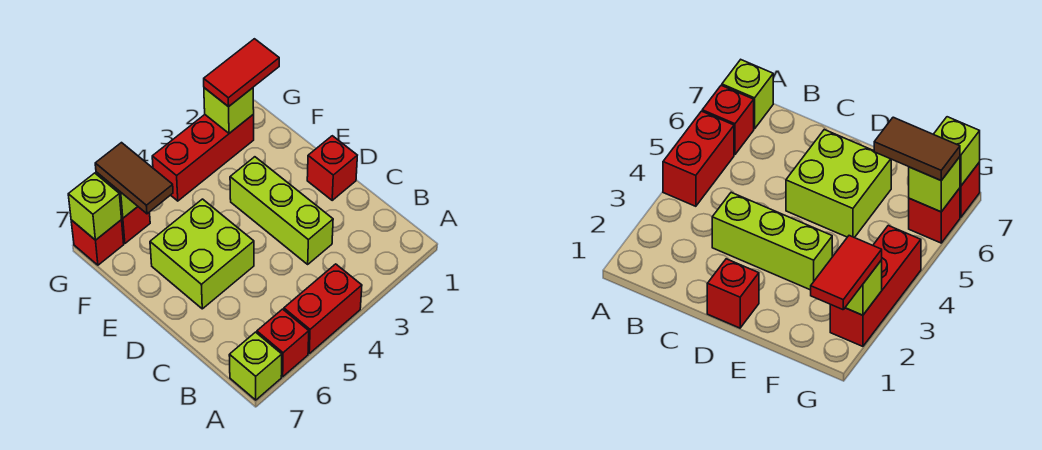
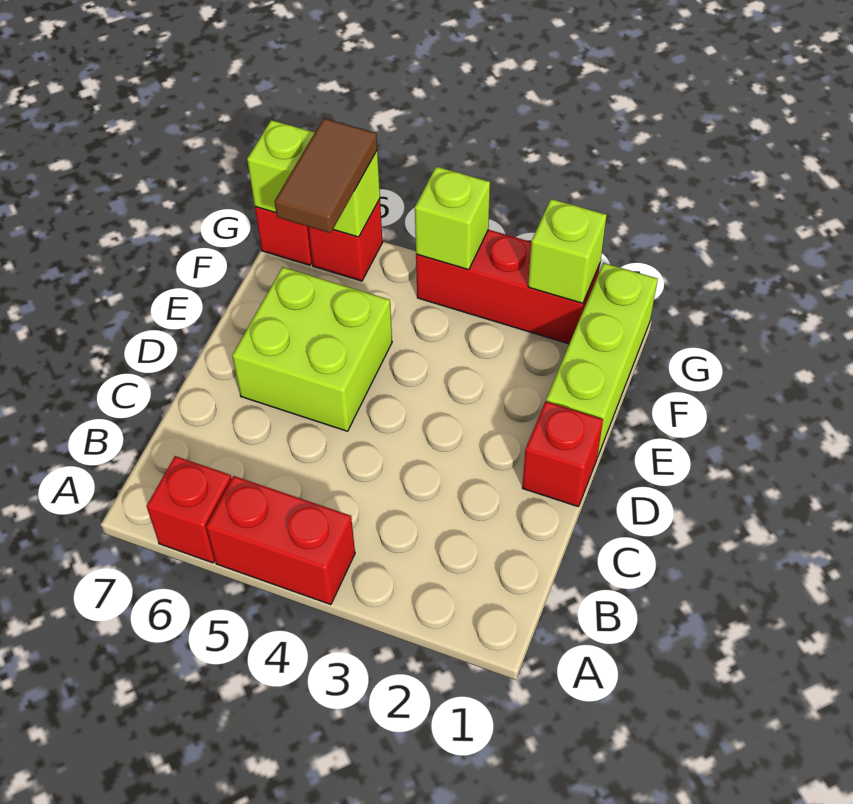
lime 1x1 brick [229,332,282,400] -> lime 1x1 brick moved to [415,167,490,270]
lime 1x3 brick [230,157,333,264] -> lime 1x3 brick moved to [546,263,658,457]
red 1x2 tile [204,39,279,107] -> none

